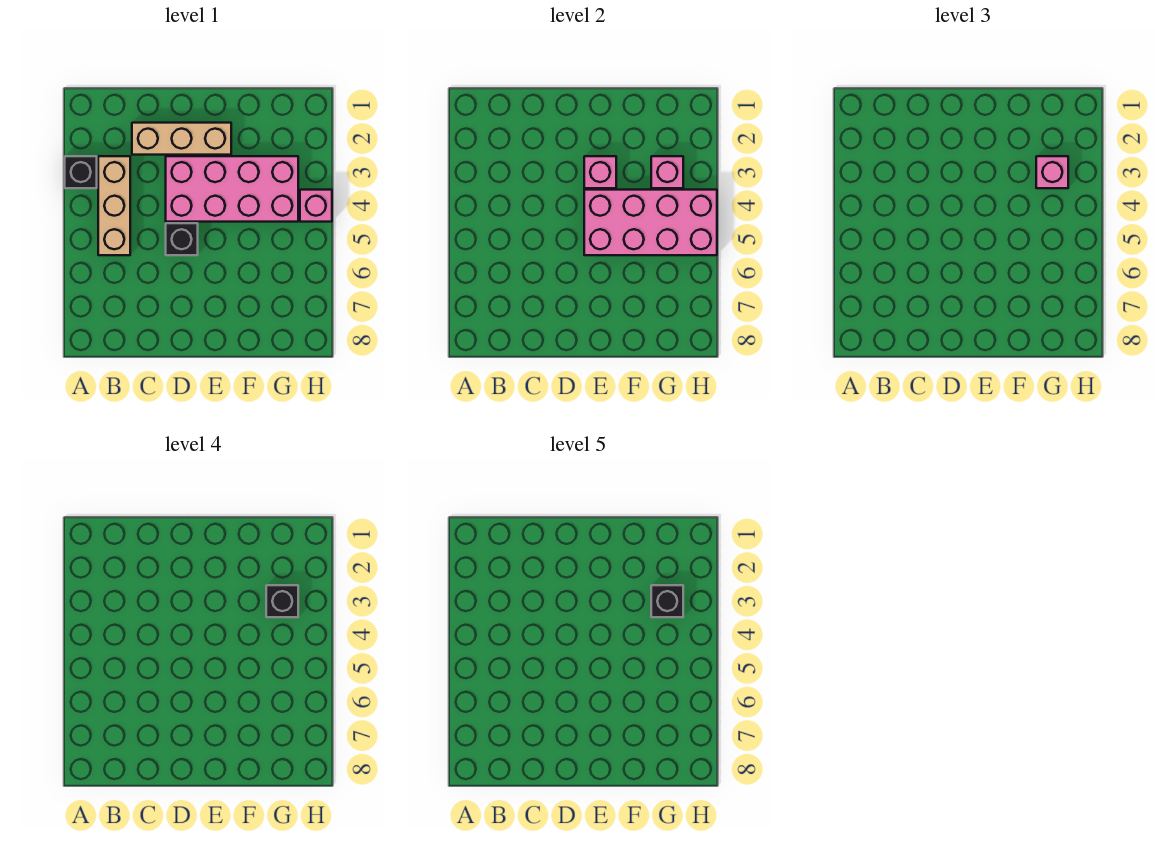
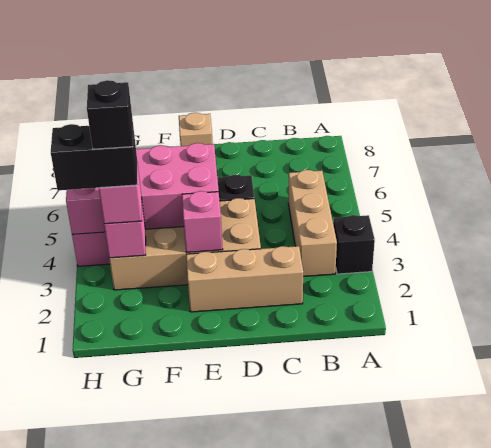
pink 2x4 brick [166,156,298,222] -> tan 2x4 brick [109,198,261,290]
none -> tan 1x1 brick [179,113,213,146]
black 1x1 brick [266,585,298,617] -> black 1x2 brick [51,124,137,190]

